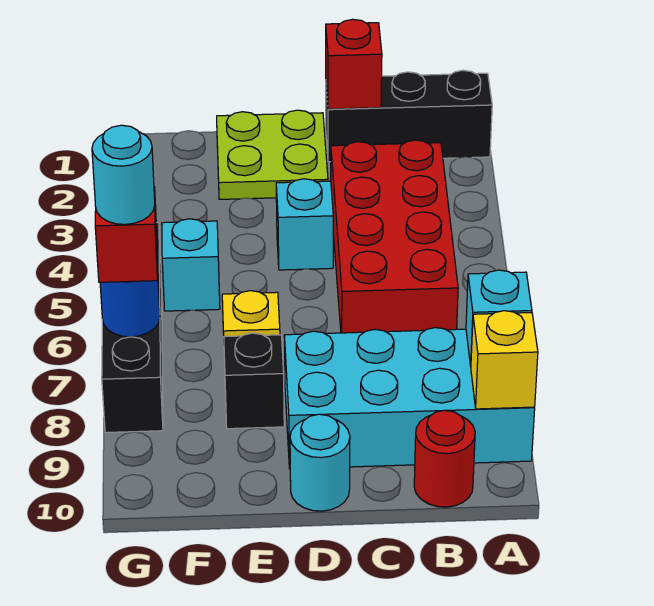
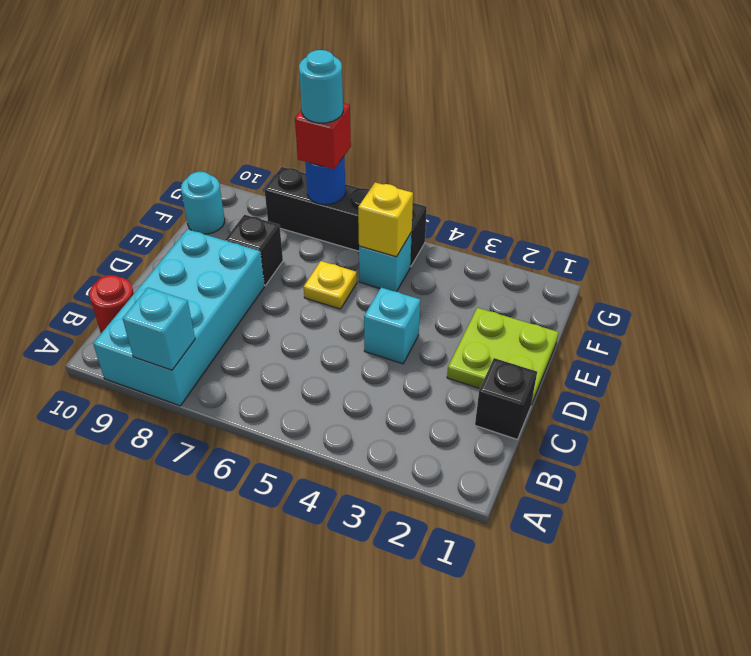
black 1x3 brick [326,70,492,162] -> black 1x1 brick [475,358,537,439]
yellow 1x1 brick [471,311,538,409] -> yellow 1x1 brick moved to [358,182,413,257]
red 2x4 brick [331,140,458,333] -> none
red 1x1 brick [326,19,382,109] -> none
cyan 1x1 round brick [290,414,350,511] -> cyan 1x1 round brick moved to [181,172,225,234]

